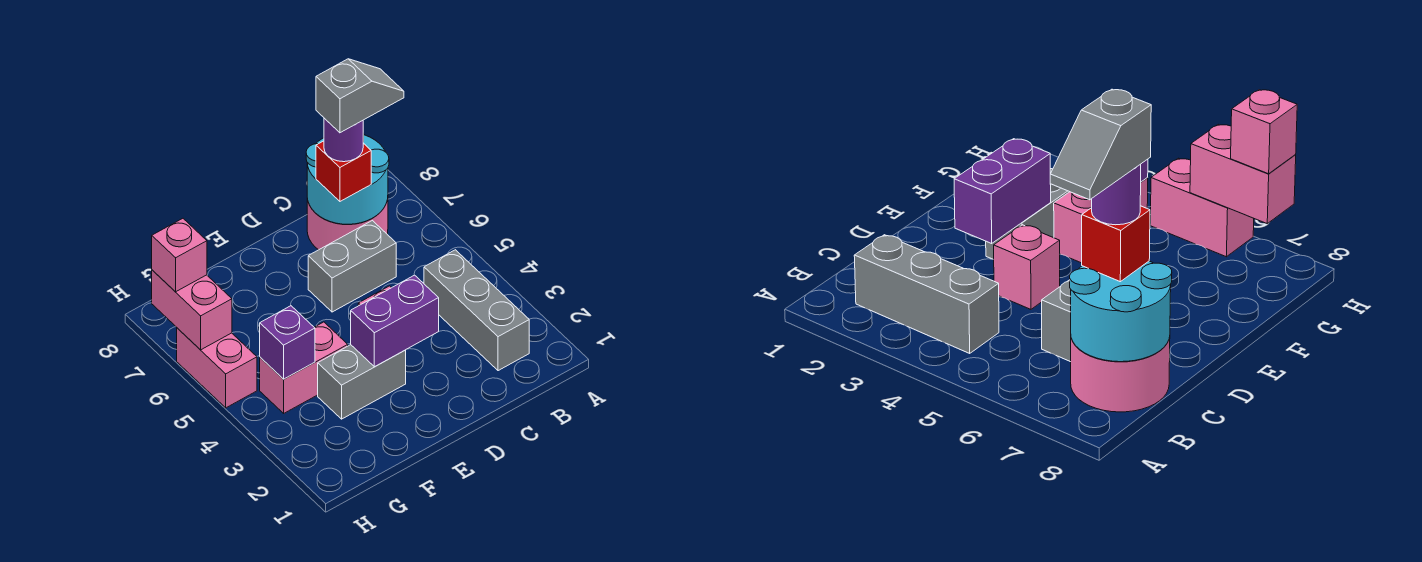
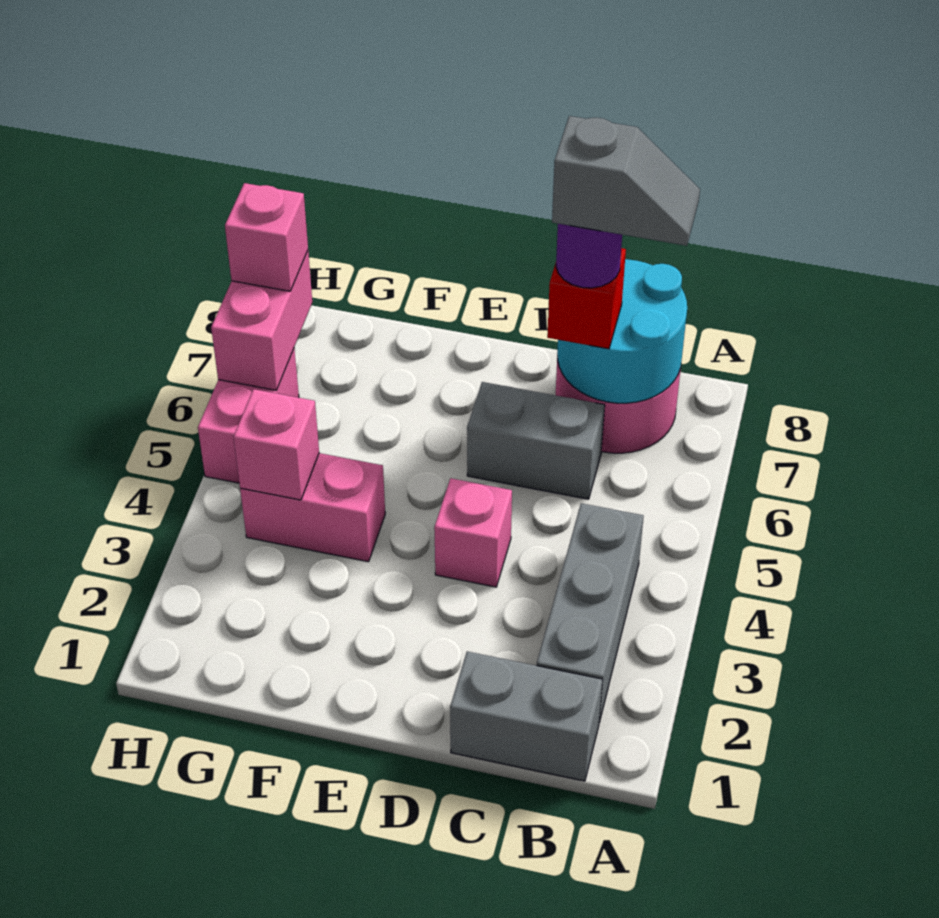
purple 1x2 brick [351,275,439,367] -> none
grey 1x2 brick [318,345,406,419] -> grey 1x2 brick moved to [450,652,603,781]
purple 1x1 brick [260,306,315,379] -> pink 1x1 brick [234,389,319,500]

